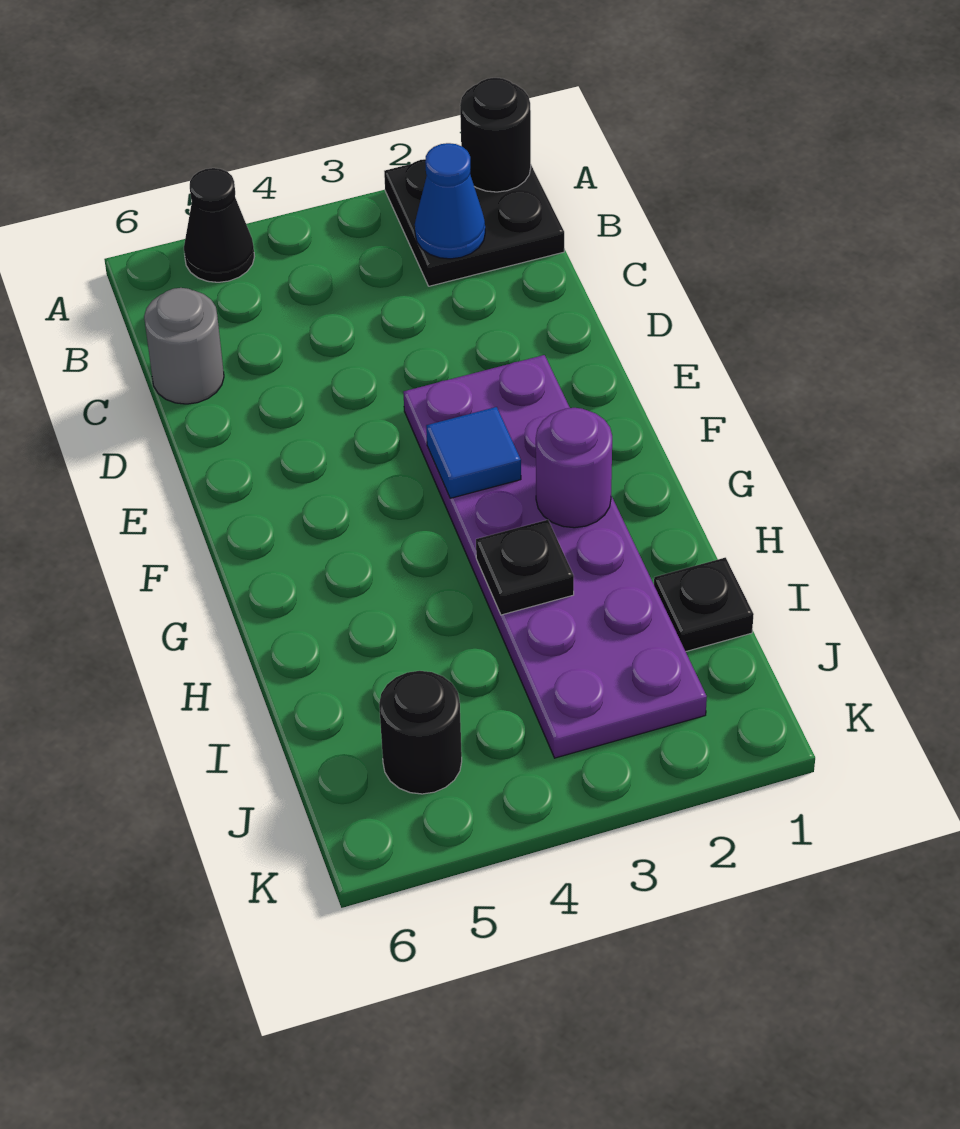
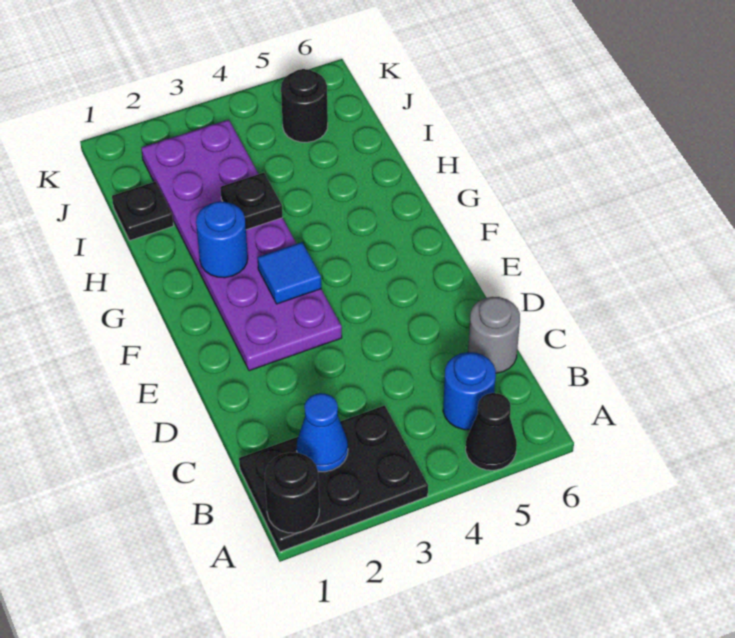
black 2x2 plate [384,159,564,286] -> black 2x3 plate [239,405,428,552]
none -> blue 1x1 round brick [443,352,496,430]
purple 1x1 round brick [536,408,612,528] -> blue 1x1 round brick [196,201,248,278]

